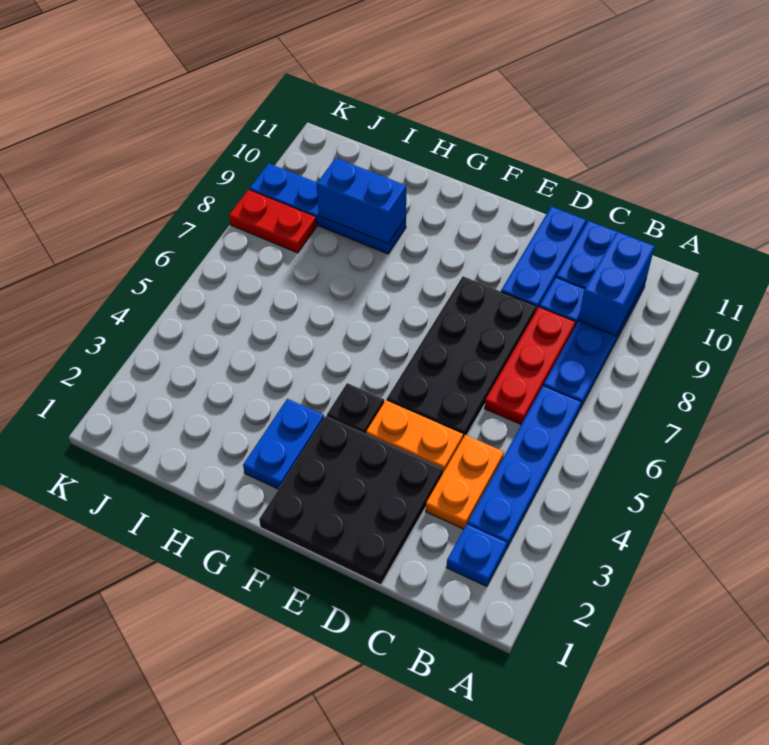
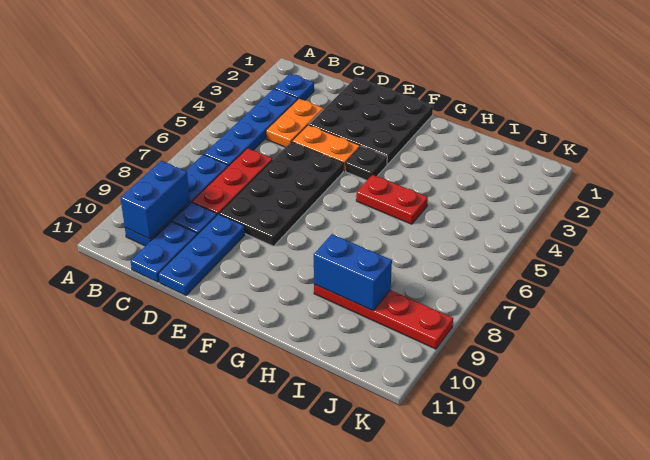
blue 1x2 plate [243,399,324,489] -> none
blue 1x4 plate [250,163,406,254] -> red 1x4 plate [314,284,453,349]
red 1x2 plate [229,190,317,253] -> red 1x2 plate moved to [356,175,428,224]

